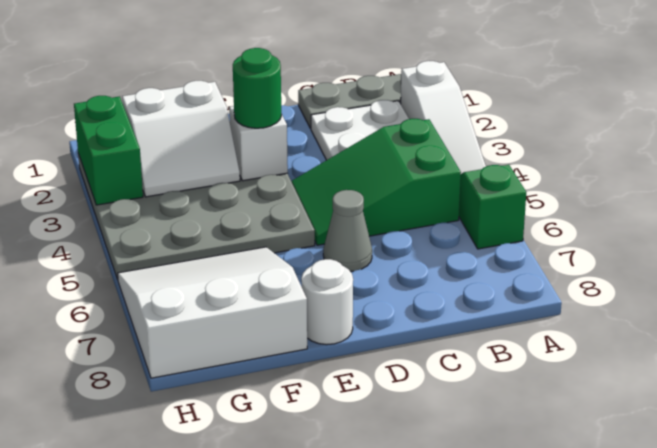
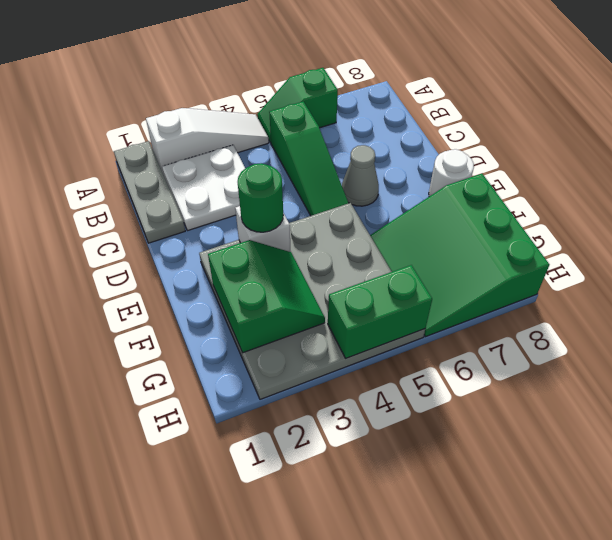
green 2x3 slope [291,119,461,245] -> green 1x3 slope [269,102,348,216]
white 2x2 slope [122,81,240,197] -> green 2x2 slope [208,240,325,353]
white 3x3 slope [118,247,307,378] -> green 3x3 slope [370,174,550,337]
green 1x2 brick [74,96,143,205] -> green 1x2 brick moved to [328,265,432,358]

